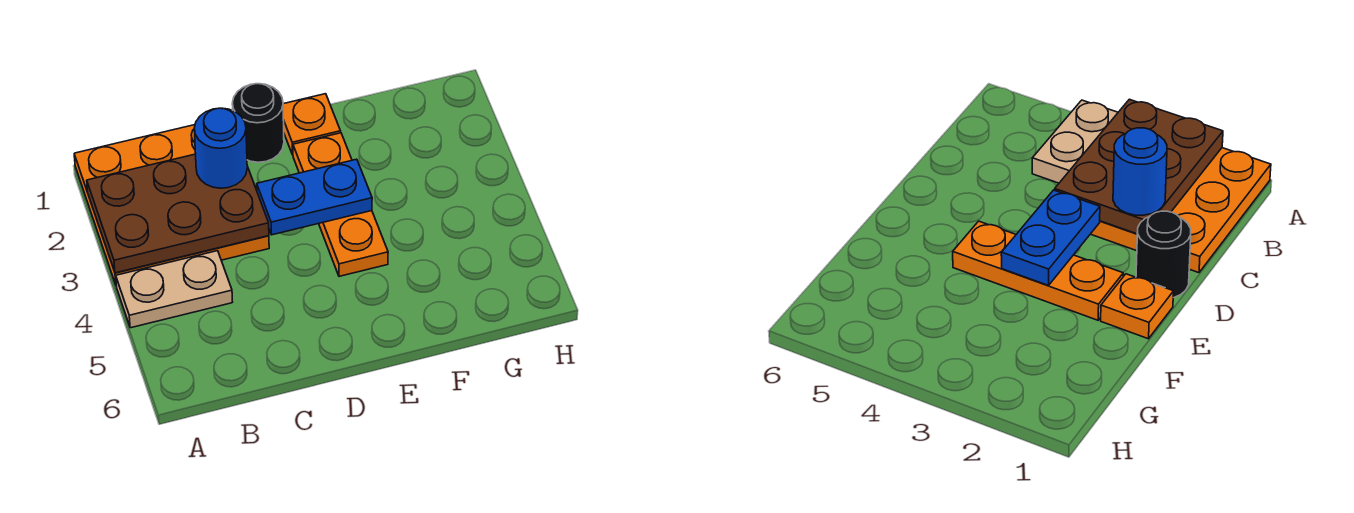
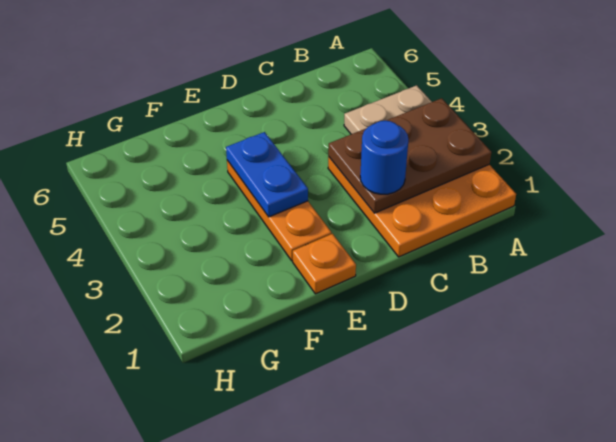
black 1x1 round brick [232,84,284,162] -> none
blue 1x2 plate [257,159,372,235] -> blue 1x2 plate turned to [226,132,308,217]

